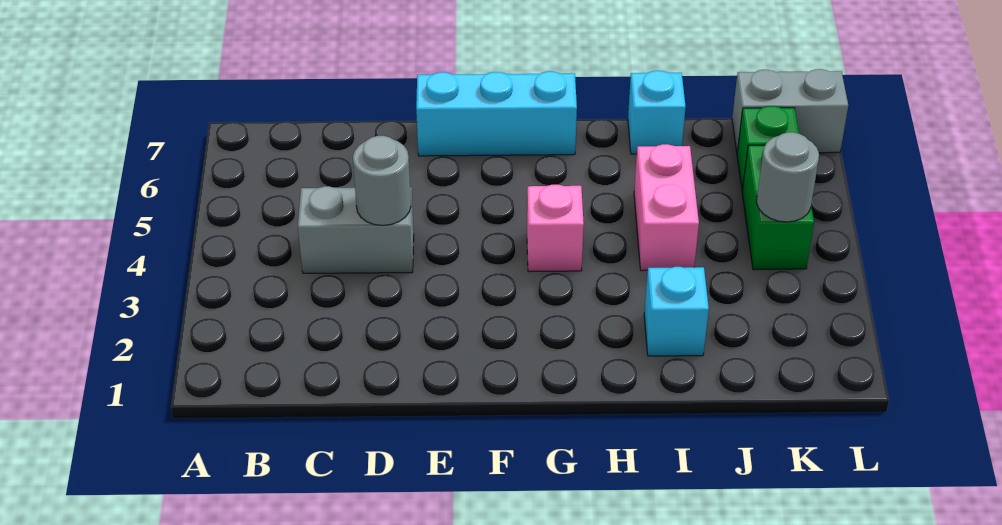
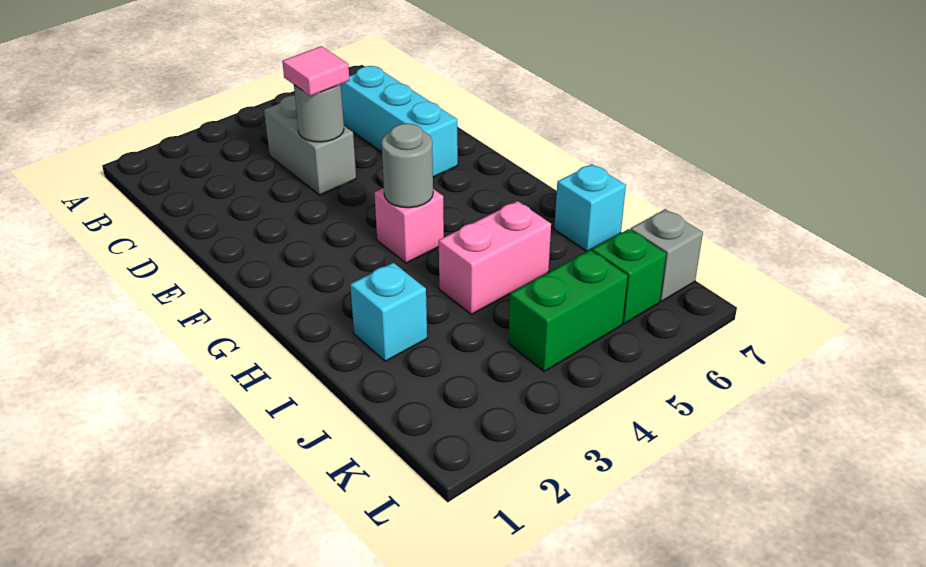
none -> pink 1x1 tile [282,46,350,96]
cyan 1x3 brick [416,71,577,156] -> cyan 1x3 brick moved to [341,66,458,177]
grey 1x1 round brick [757,132,819,222] -> grey 1x1 round brick moved to [382,124,433,208]
grey 1x2 brick [732,69,848,153] -> grey 1x1 brick [630,209,703,301]

